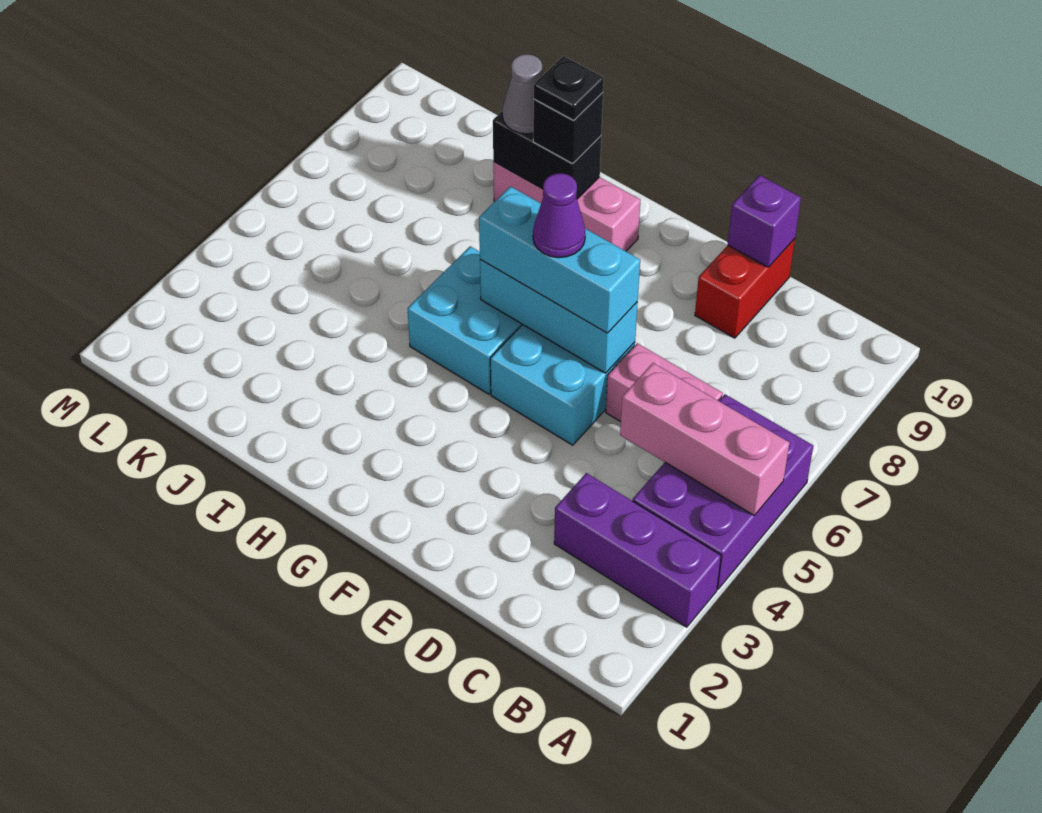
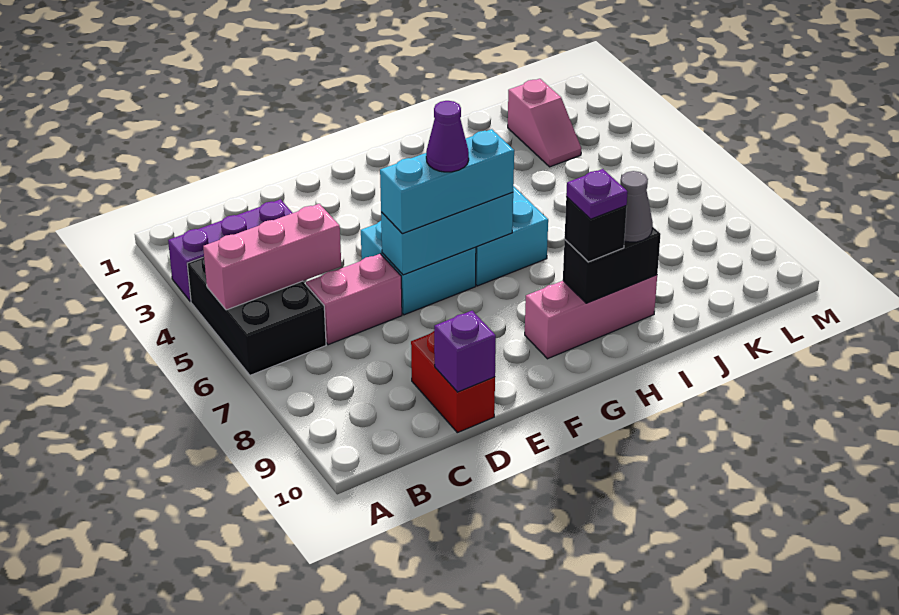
purple 2x3 brick [633,394,813,589] -> black 2x3 brick [187,257,326,375]
black 1x1 plate [534,56,604,120] -> purple 1x1 plate [566,169,628,219]
none -> pink 1x2 slope [508,79,581,167]

